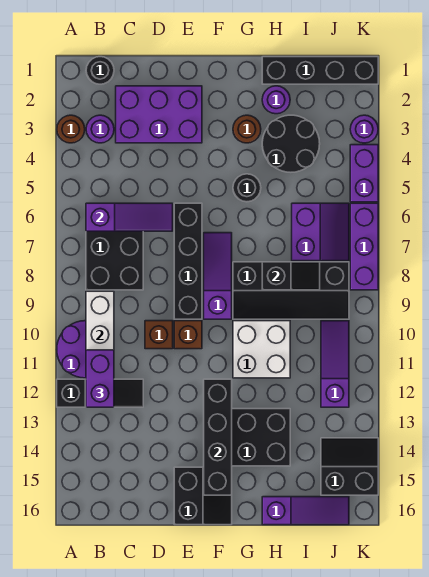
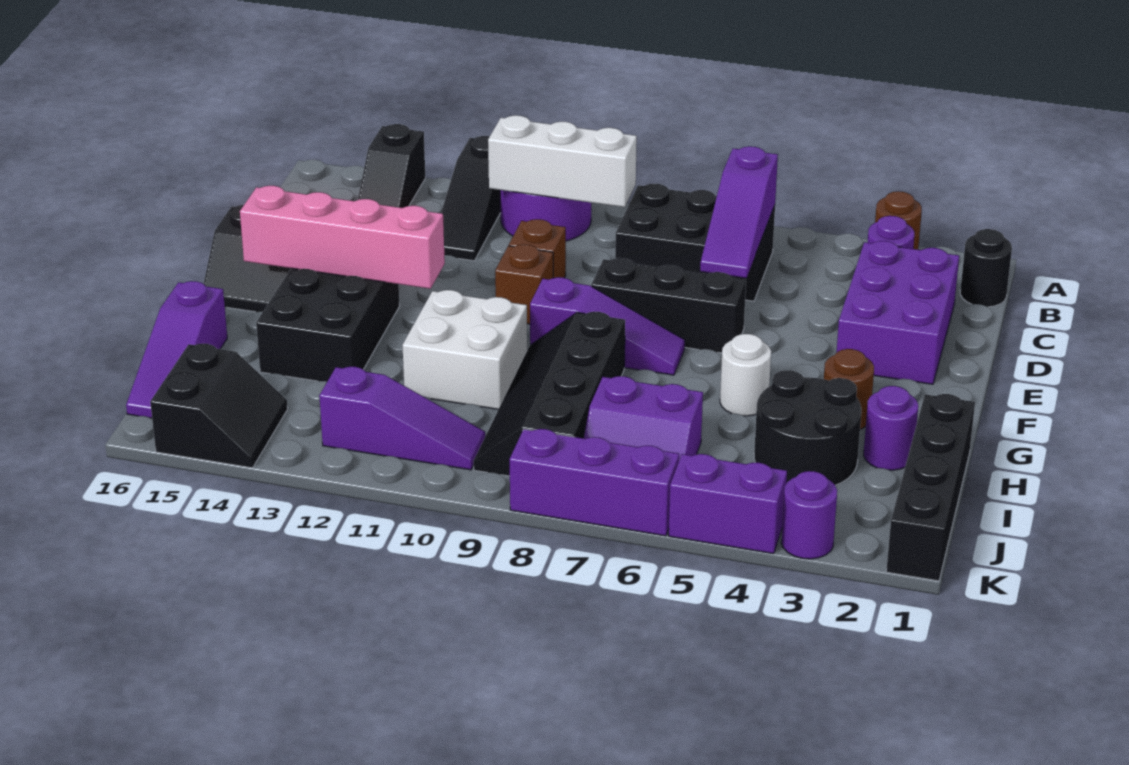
purple 1x2 brick [86,350,114,407] -> none
black 1x4 brick [174,203,202,319] -> black 1x3 brick [591,258,746,353]
black 1x4 brick [204,379,232,495] -> pink 1x4 brick [240,186,445,289]
black 1x1 round brick [233,174,261,202] -> white 1x1 round brick [720,334,771,416]
black 1x2 slope [262,262,320,290] -> black 1x2 slope moved to [358,124,425,208]

